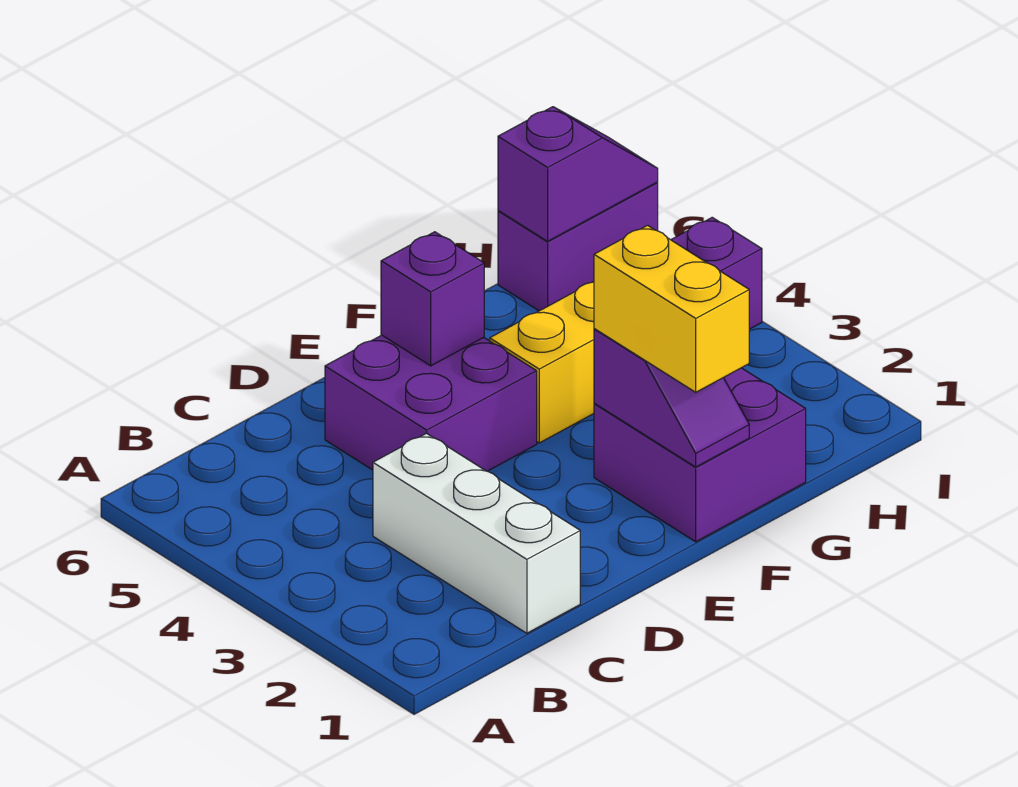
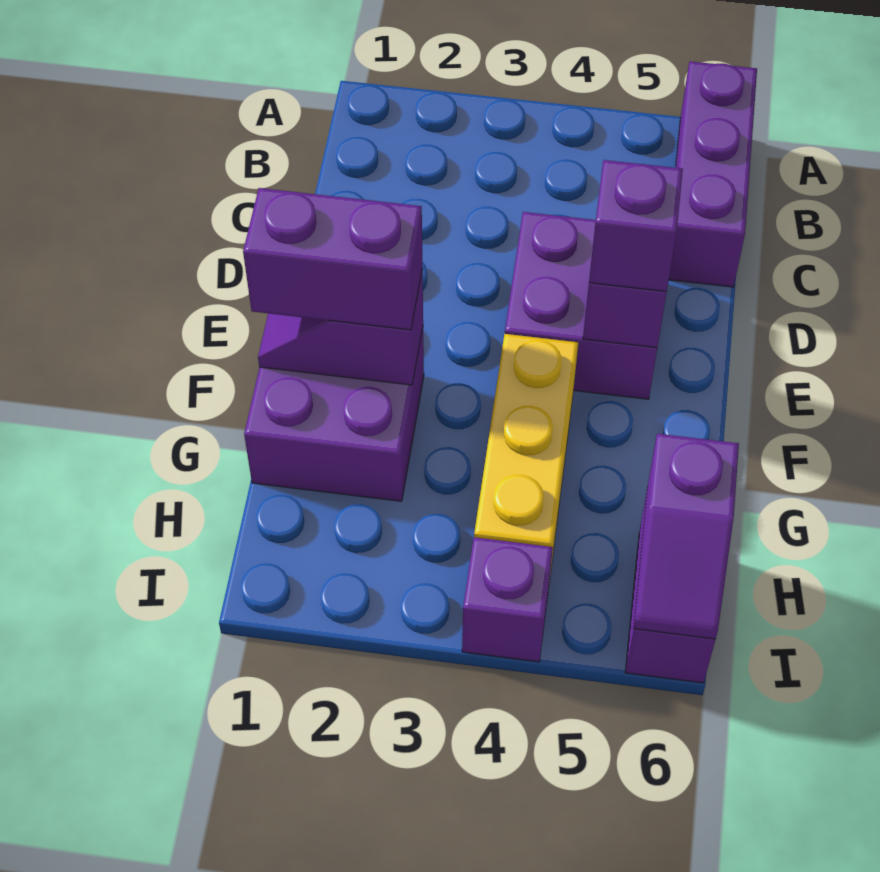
none -> purple 1x3 brick [669,61,757,287]
white 1x3 brick [373,433,580,633] -> none
none -> purple 1x1 brick [589,160,683,292]
yellow 1x2 brick [594,225,749,392] -> purple 1x2 brick [243,188,422,330]

